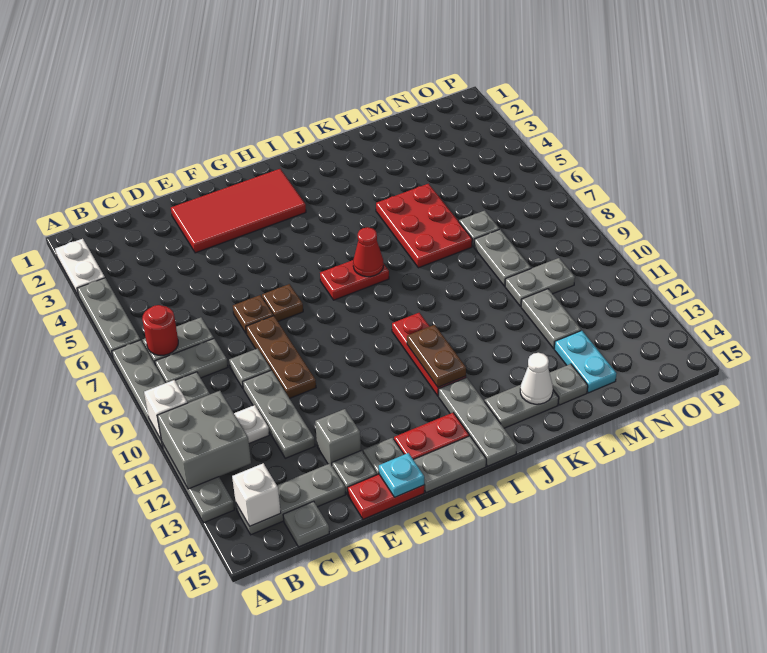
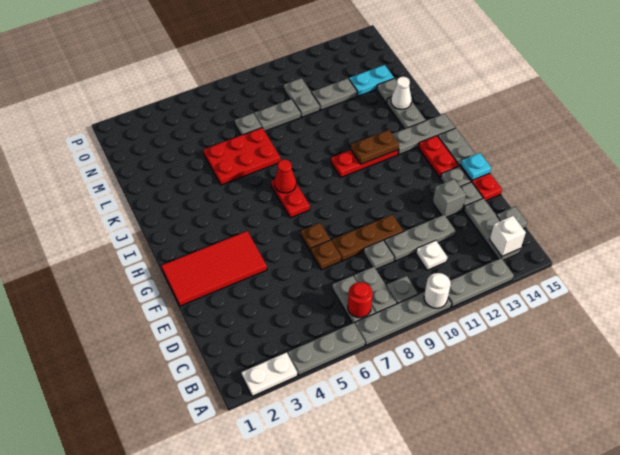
white 1x1 brick [144,380,187,439] -> white 1x1 round brick [424,273,451,308]
grey 2x2 brick [157,391,251,489] -> none
red 2x4 tile [171,169,306,253] -> red 2x4 tile turned to [161,231,267,306]

